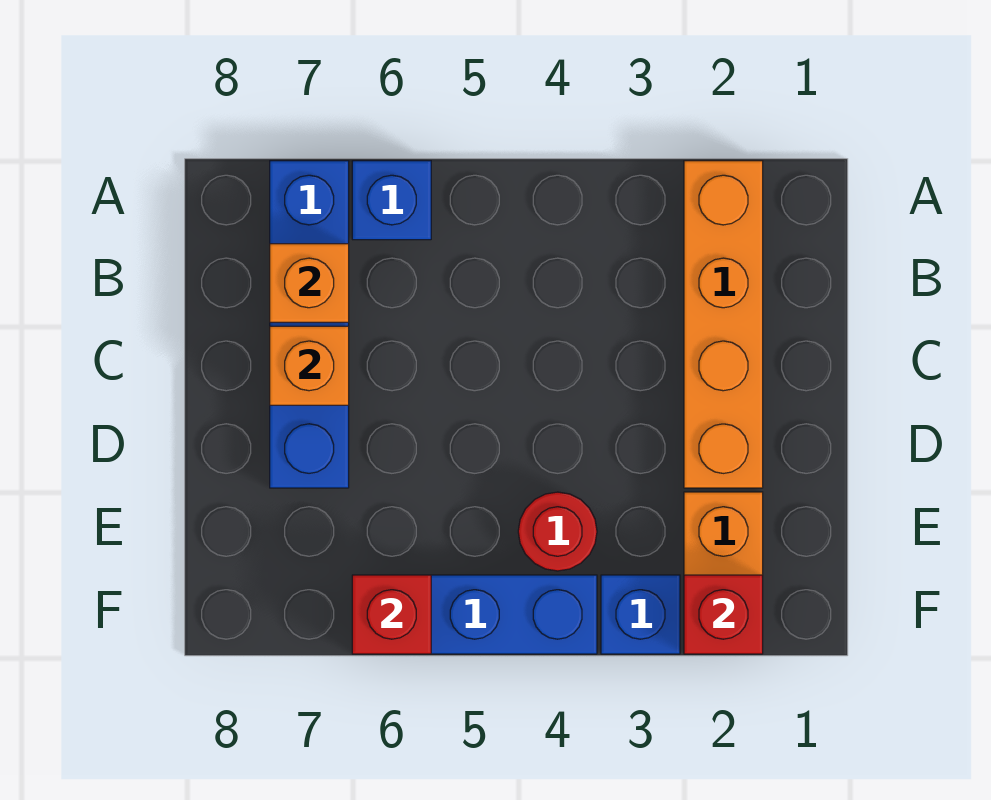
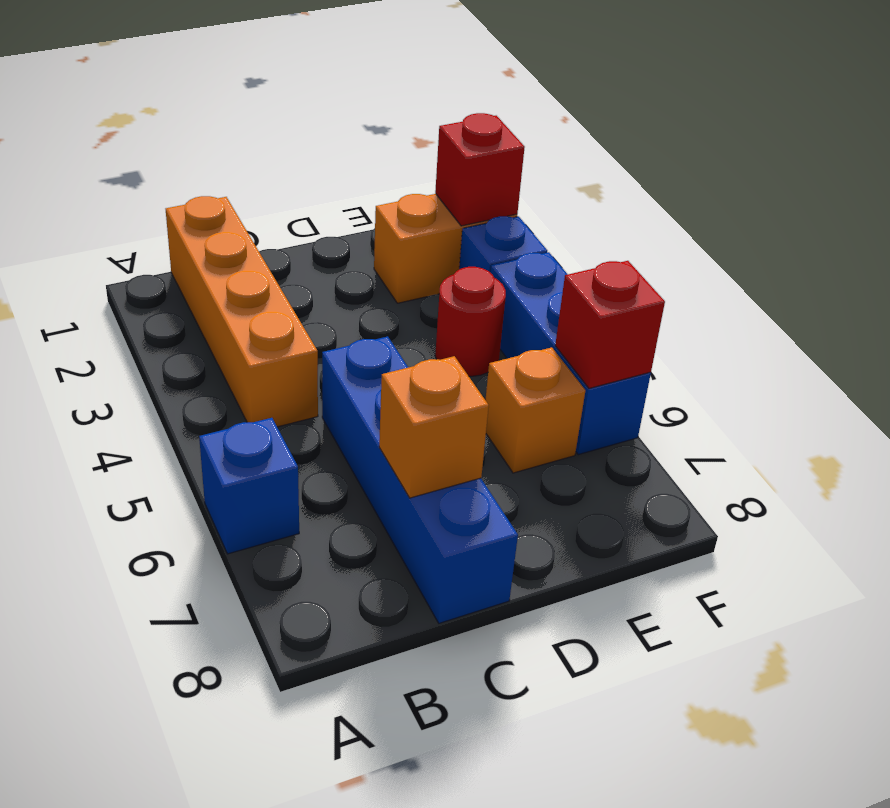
orange 1x4 brick [684,161,763,488] -> orange 1x4 brick turned to [166,196,318,427]
blue 1x4 brick [270,161,349,488] -> blue 1x4 brick turned to [322,336,518,623]
orange 1x1 brick [270,244,349,322] -> orange 1x1 brick moved to [486,347,585,473]

